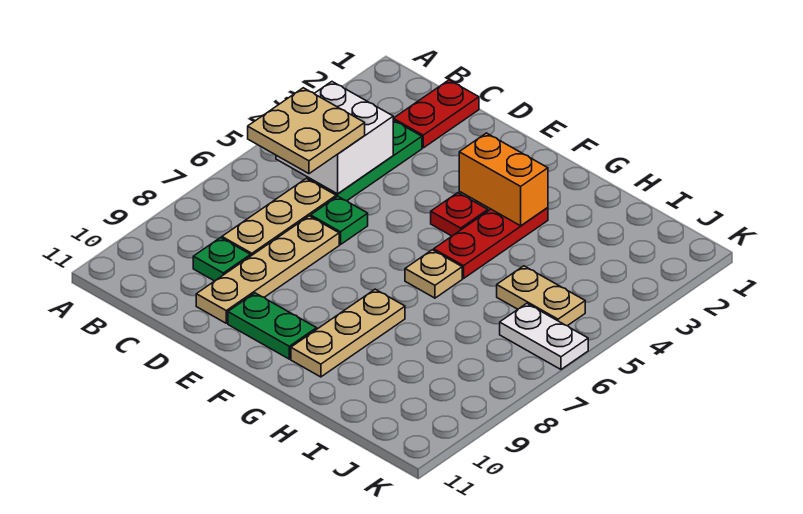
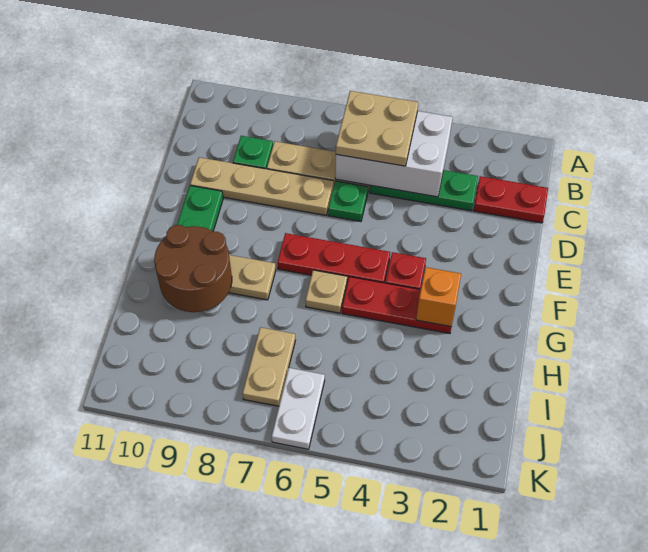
white 2x2 brick [276,82,393,194] -> white 2x3 brick [335,111,453,197]
orange 1x2 brick [459,133,548,226] -> orange 1x1 brick [416,267,461,327]
none -> red 1x3 plate [277,233,390,283]
none -> brown 2x2 round brick [154,225,232,312]
tan 1x2 plate [497,266,585,326] -> tan 1x2 plate moved to [243,327,295,406]

